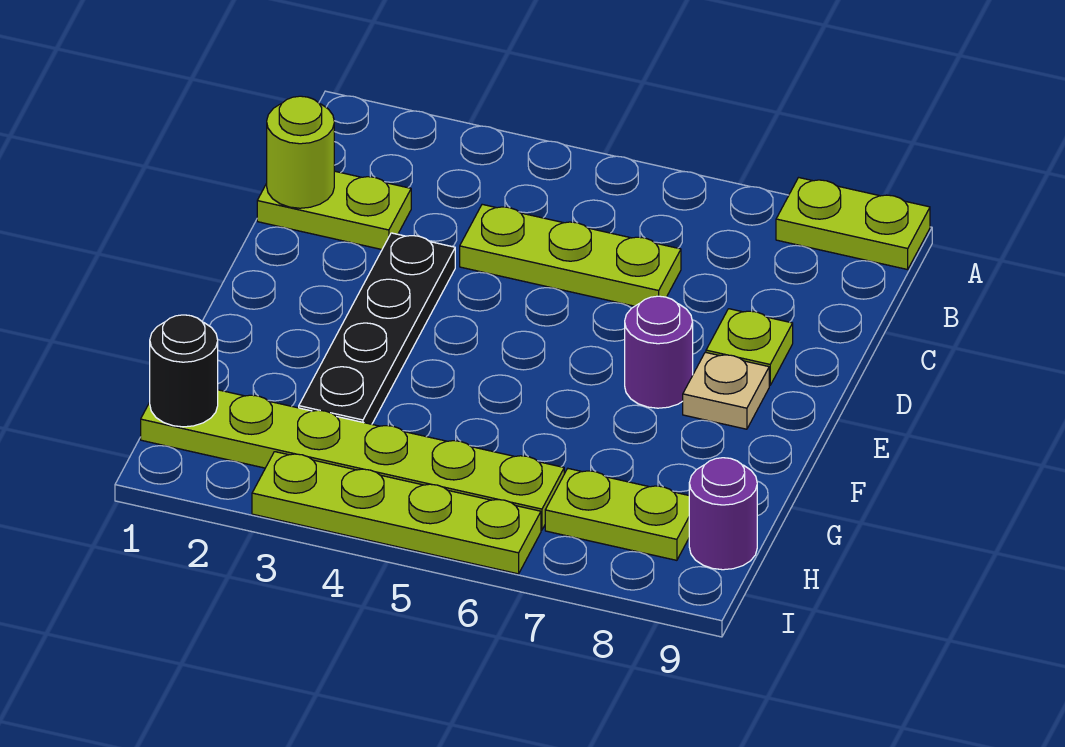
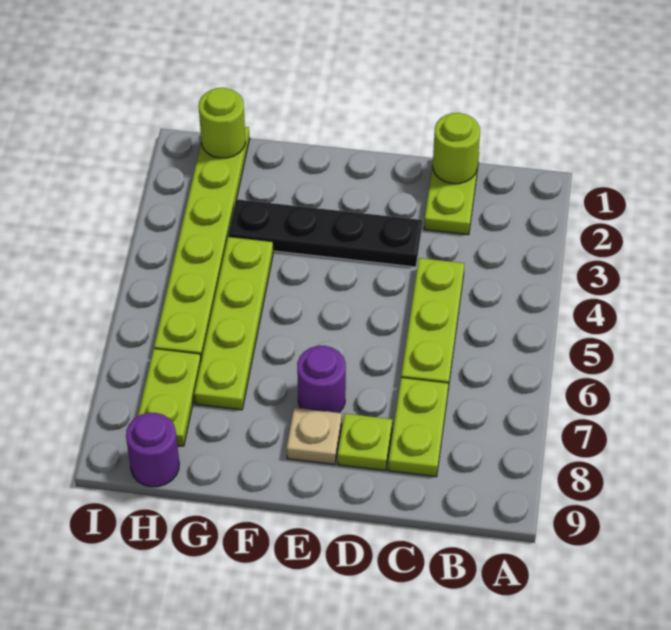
lime 1x2 plate [776,178,930,270] -> lime 1x2 plate moved to [388,378,449,477]
black 1x1 round brick [150,315,218,427] -> lime 1x1 round brick [199,88,245,158]
lime 1x4 plate [252,452,541,574] -> lime 1x4 plate moved to [194,237,273,410]

